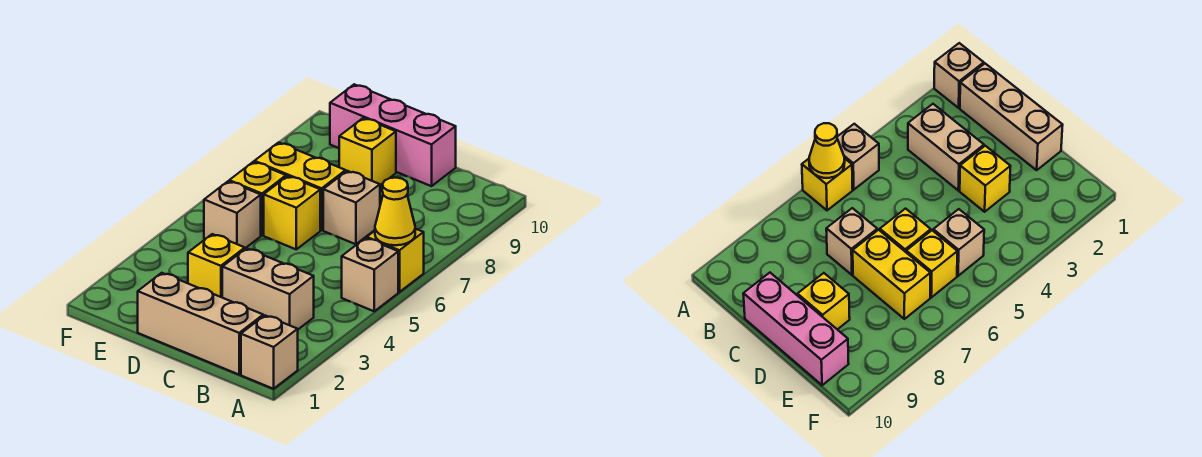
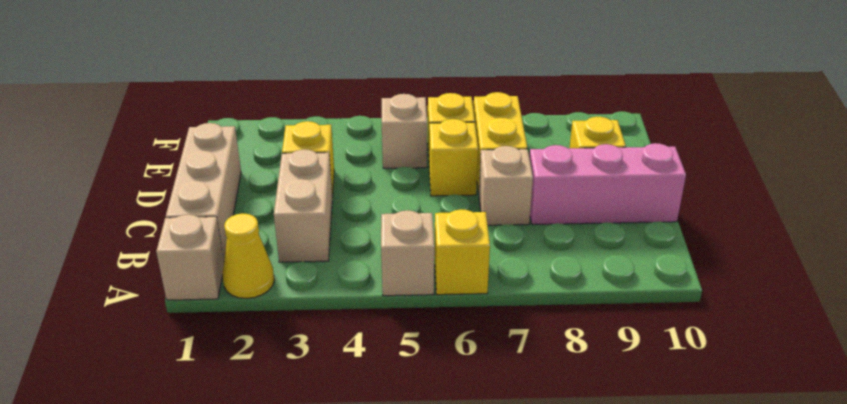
yellow 1x1 cone [375,178,415,245] -> yellow 1x1 cone moved to [223,213,274,298]
pink 1x3 brick [330,84,456,186] -> pink 1x3 brick turned to [529,143,686,224]

